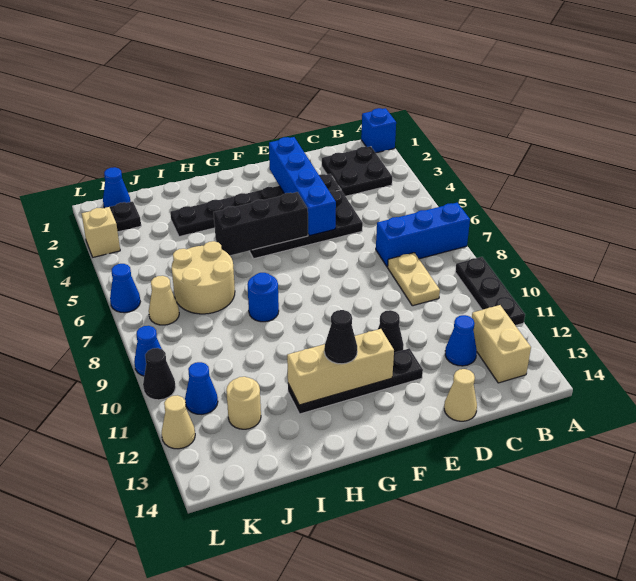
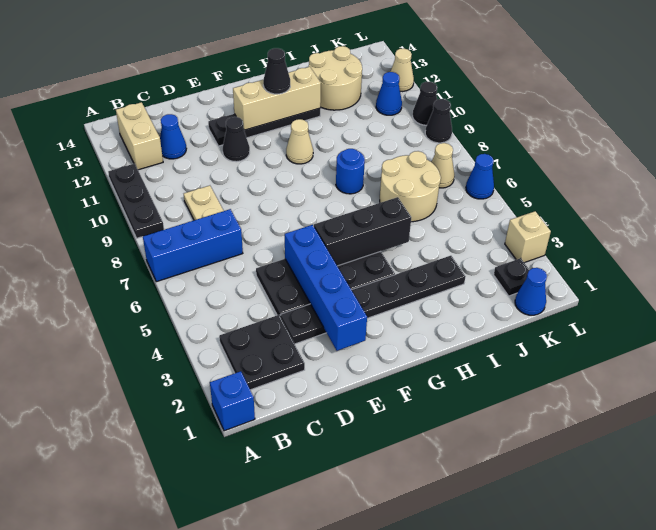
tan 1x1 cone [444,369,477,421] -> tan 1x1 cone moved to [286,119,313,164]
tan 1x1 round brick [226,377,261,429] -> tan 2x2 round brick [309,46,362,110]
blue 1x1 cone [134,326,162,376] -> black 1x1 cone [425,99,452,143]

